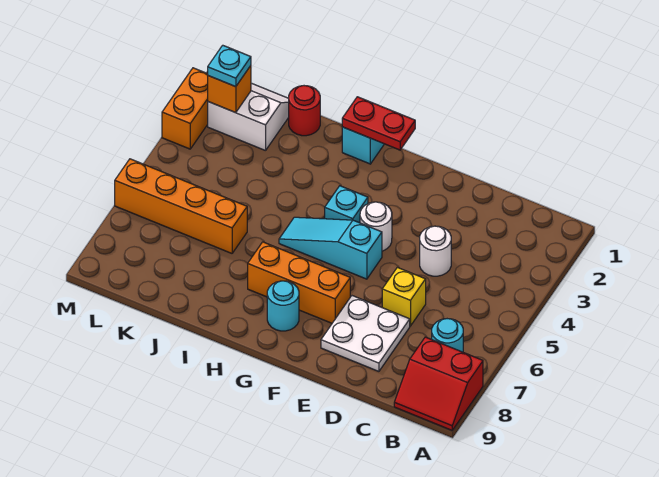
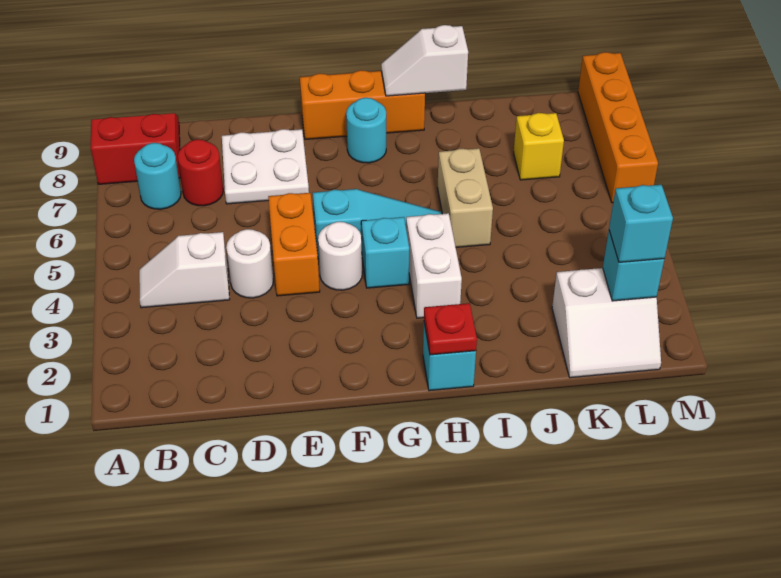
none -> white 1x2 slope [139,232,230,308]
yellow 1x1 brick [382,267,426,326] -> yellow 1x1 brick moved to [514,113,564,180]
orange 1x3 brick [248,242,350,323] -> orange 1x3 brick moved to [300,70,425,139]
red 1x2 plate [342,97,415,150] -> red 1x1 plate [424,303,477,355]
none -> white 1x2 brick [406,213,462,318]
none -> white 1x2 slope [381,25,468,96]
none -> tan 1x2 brick [438,148,493,247]
red 1x1 round brick [289,86,320,136] -> red 1x1 round brick moved to [178,139,223,206]
orange 1x4 brick [115,159,247,253] -> orange 1x4 brick turned to [578,52,658,203]
orange 1x1 brick [208,66,251,113] -> cyan 1x1 brick [603,231,664,301]
cyan 1x1 plate [208,45,251,87] -> cyan 1x1 brick [609,185,673,262]
orange 1x2 brick [162,68,208,149] -> orange 1x2 brick moved to [268,193,320,296]

